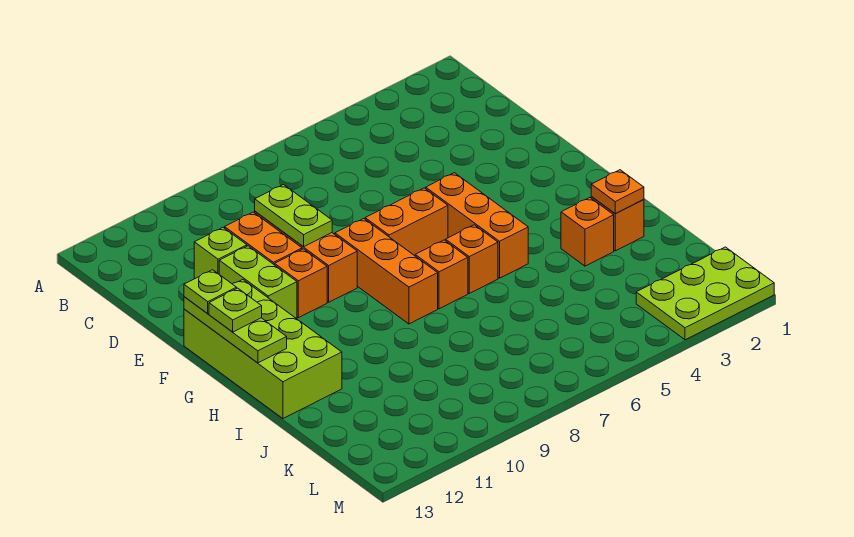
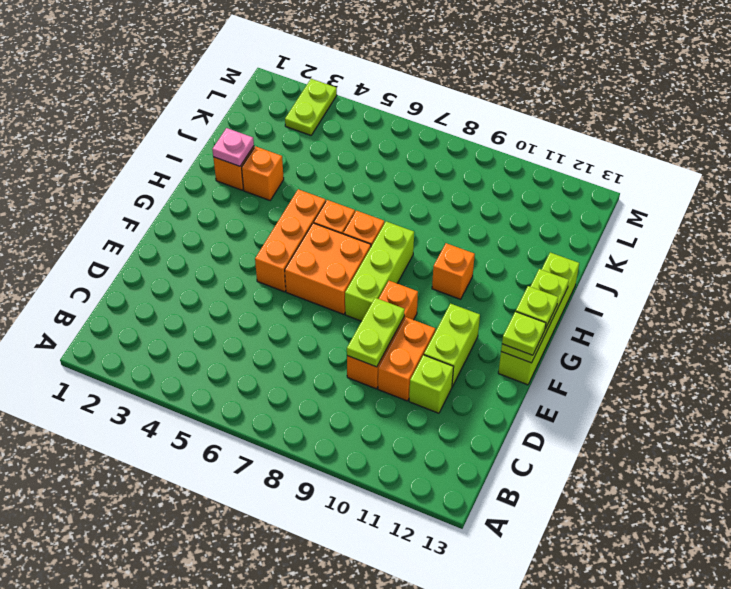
orange 1x2 brick [365,188,448,256] -> orange 2x2 brick [285,223,371,314]
orange 1x3 brick [335,218,438,324] -> lime 1x3 brick [345,221,414,321]
orange 1x1 brick [275,249,327,318] -> orange 1x1 brick moved to [432,243,475,299]
lime 2x4 brick [184,280,342,419] -> lime 1x4 brick [498,253,579,385]
orange 1x1 plate [591,170,644,214] -> pink 1x1 plate [212,128,254,166]
lime 2x3 plate [636,247,774,340] -> lime 1x2 plate [285,79,337,135]

